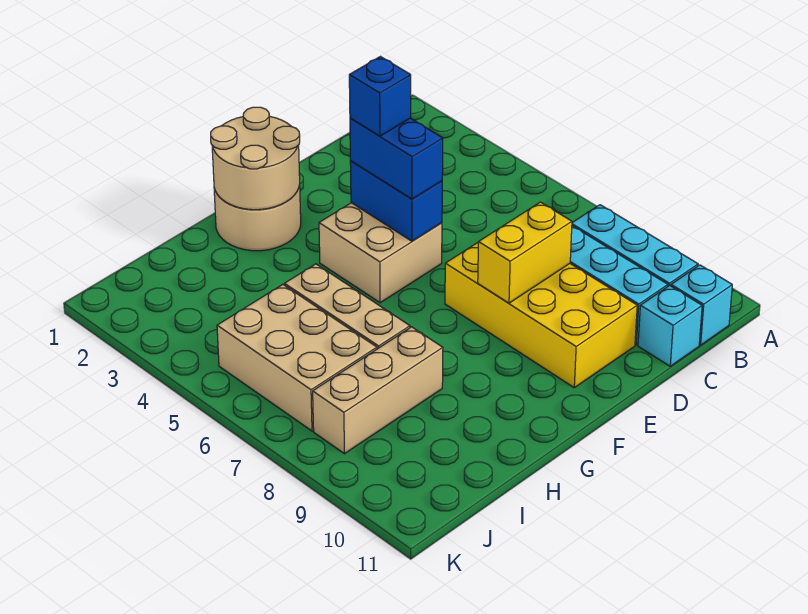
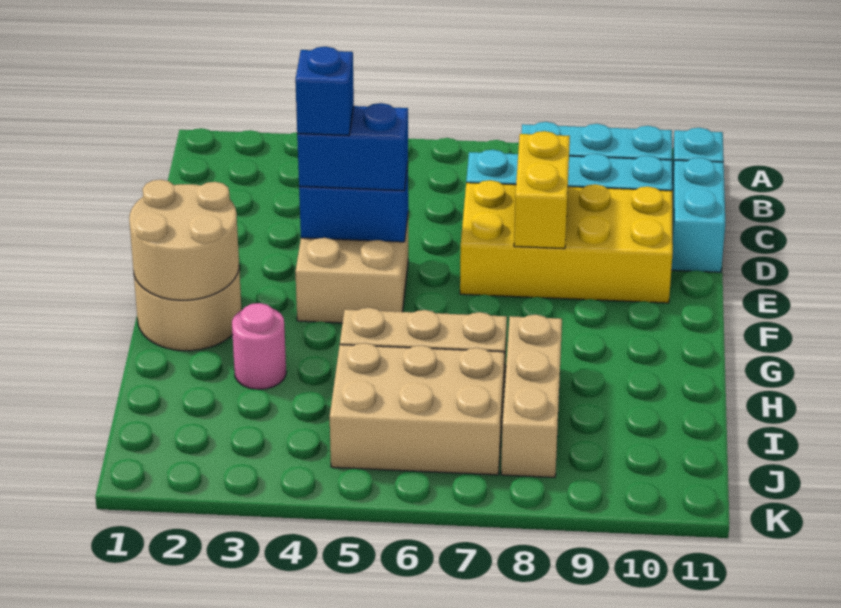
cyan 1x1 brick [638,285,702,366] -> cyan 1x2 brick [671,158,725,272]
none -> pink 1x1 round brick [232,303,286,390]

